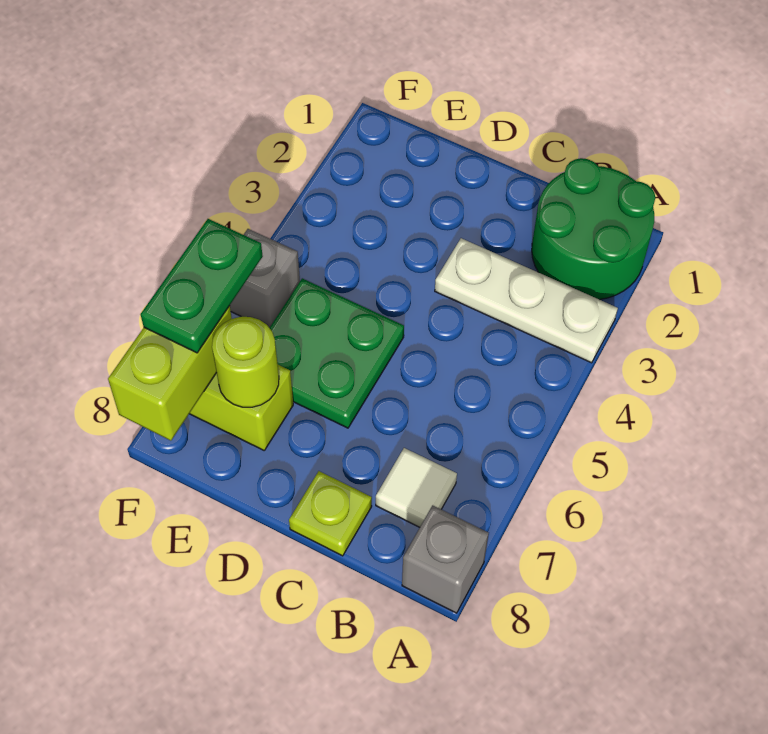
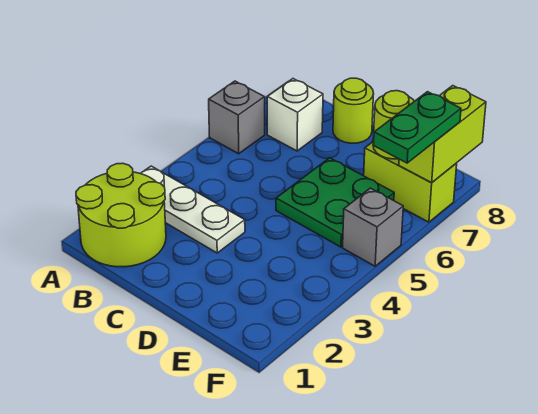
green 2x2 round brick [532,158,655,300] -> lime 2x2 round brick [76,163,166,267]
grey 1x1 brick [402,505,489,613] -> grey 1x1 brick moved to [209,81,265,154]
white 1x1 tile [376,448,457,527] -> white 1x1 brick [267,79,323,151]
lime 1x1 plate [289,471,372,556] -> lime 1x1 round brick [333,78,374,143]

